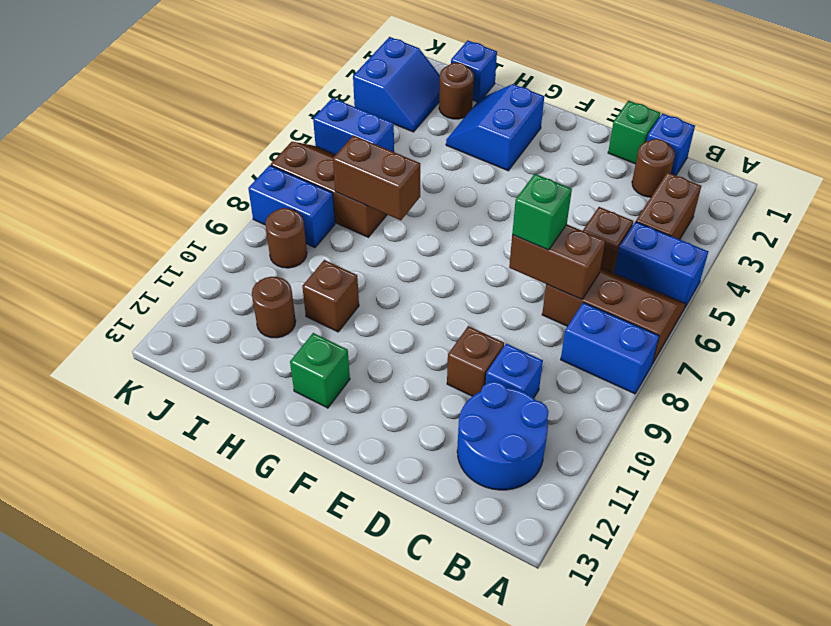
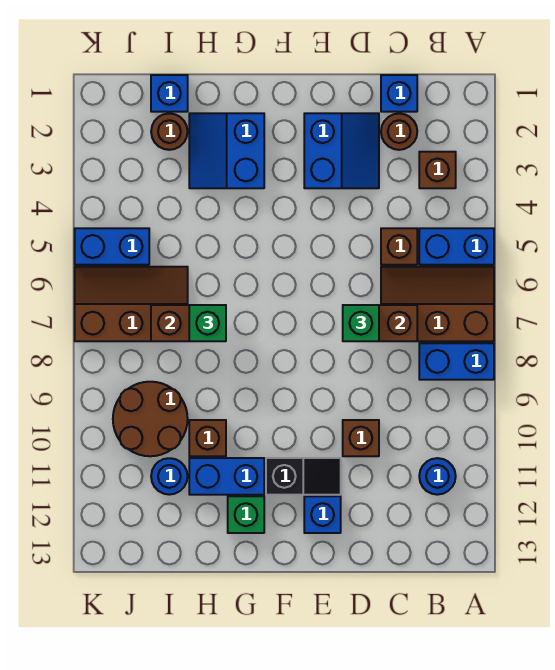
brown 1x2 brick [636,172,701,240] -> brown 1x1 brick [419,152,456,188]
blue 2x2 round brick [457,381,549,490] -> blue 1x1 round brick [419,458,456,495]
blue 1x1 brick [486,344,543,398] -> blue 1x1 brick moved to [304,496,341,533]
green 1x1 brick [608,101,660,164] -> green 1x1 brick moved to [189,305,226,341]
none -> black 1x2 slope [266,458,341,495]
brown 1x1 round brick [252,277,296,338] -> blue 1x1 round brick [151,458,188,495]
blue 2x2 slope [353,37,440,132] -> blue 2x2 slope moved to [304,113,379,188]
blue 1x2 brick [248,165,335,248] -> blue 1x2 brick moved to [189,458,264,495]
brown 1x1 round brick [265,208,307,268] -> brown 2x2 round brick [113,382,188,456]

